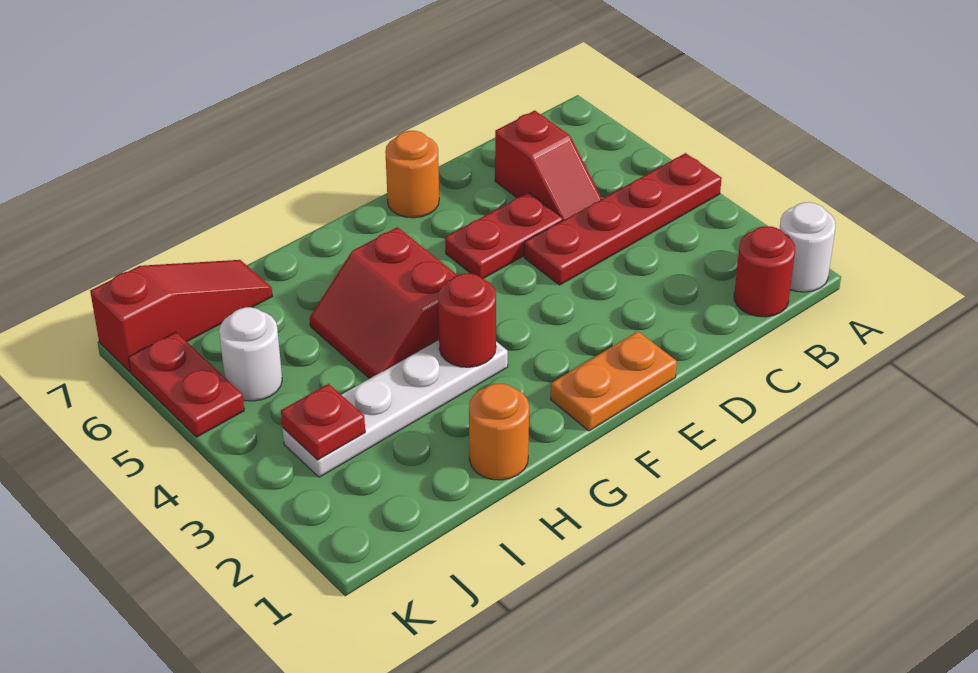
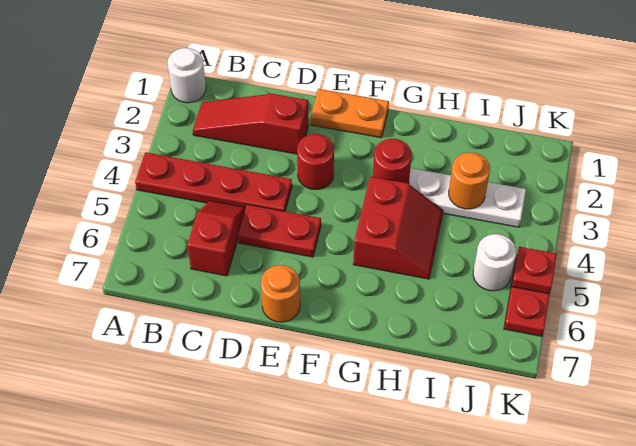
red 1x1 round brick [734,226,795,317] -> red 1x1 round brick moved to [297,134,334,190]
orange 1x1 round brick [469,384,529,480] -> orange 1x1 round brick moved to [449,153,490,209]
red 1x3 slope [90,260,272,372] -> red 1x3 slope moved to [193,94,308,154]
red 1x1 plate [281,384,365,460] -> red 1x1 plate moved to [512,247,557,294]

